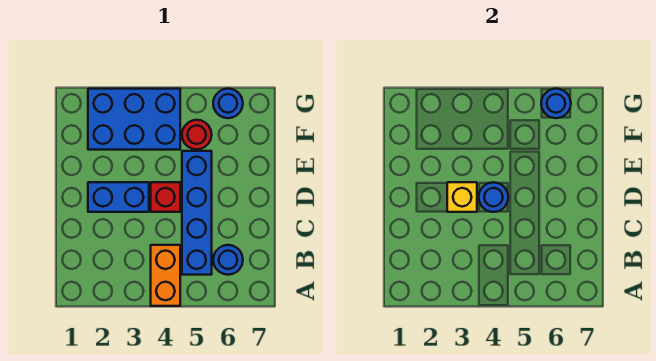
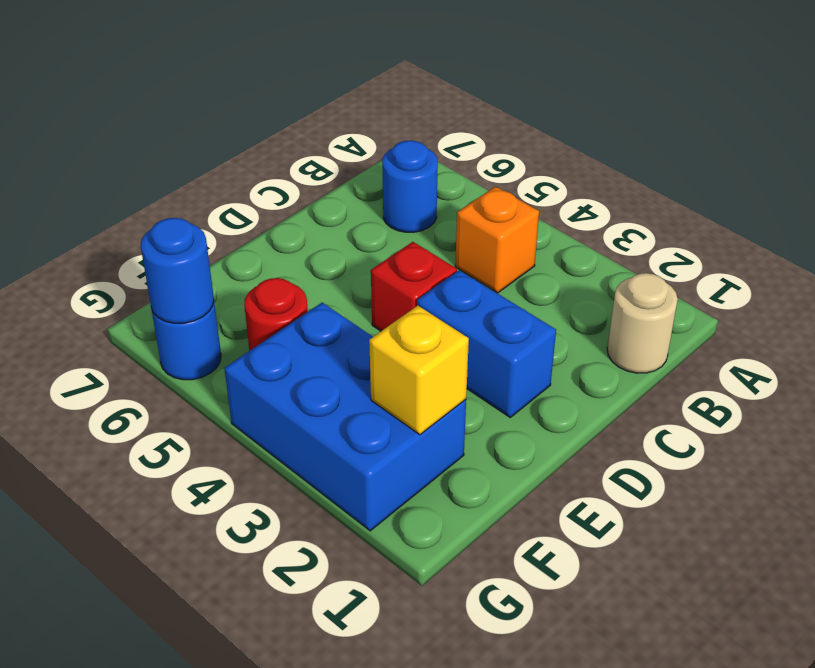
orange 1x2 brick [151,245,180,306] -> orange 1x1 brick [455,187,539,293]
none -> tan 1x1 round brick [607,273,678,373]
blue 1x4 brick [182,151,212,275] -> none
yellow 1x1 brick [447,182,477,212] -> yellow 1x1 brick moved to [369,306,469,435]
blue 1x1 round brick [479,182,508,212] -> none

